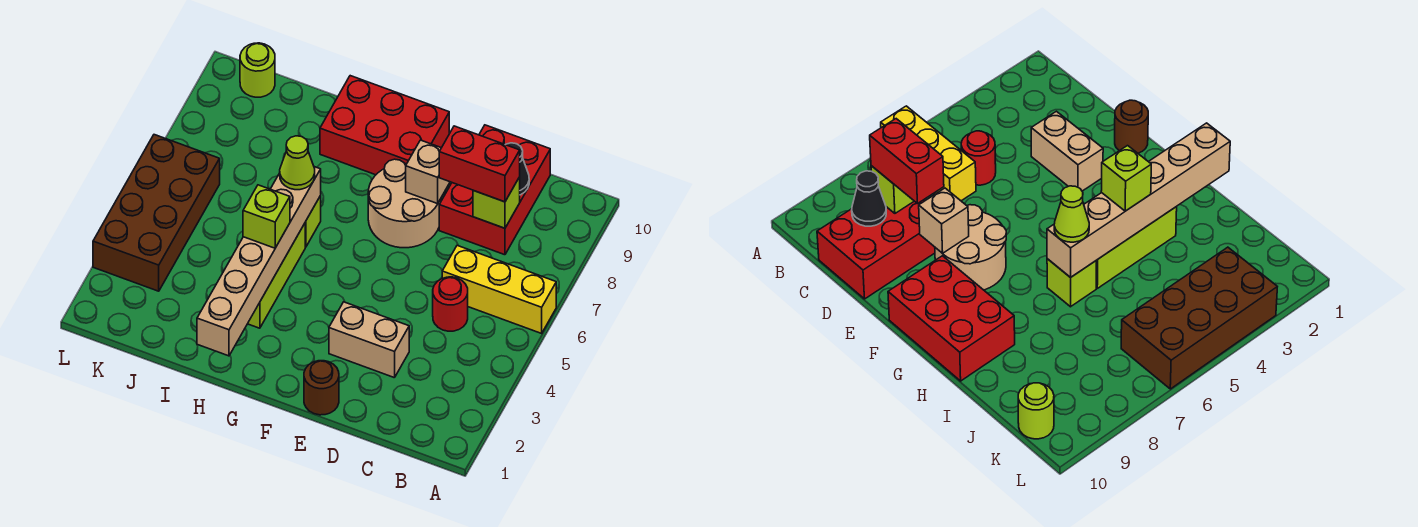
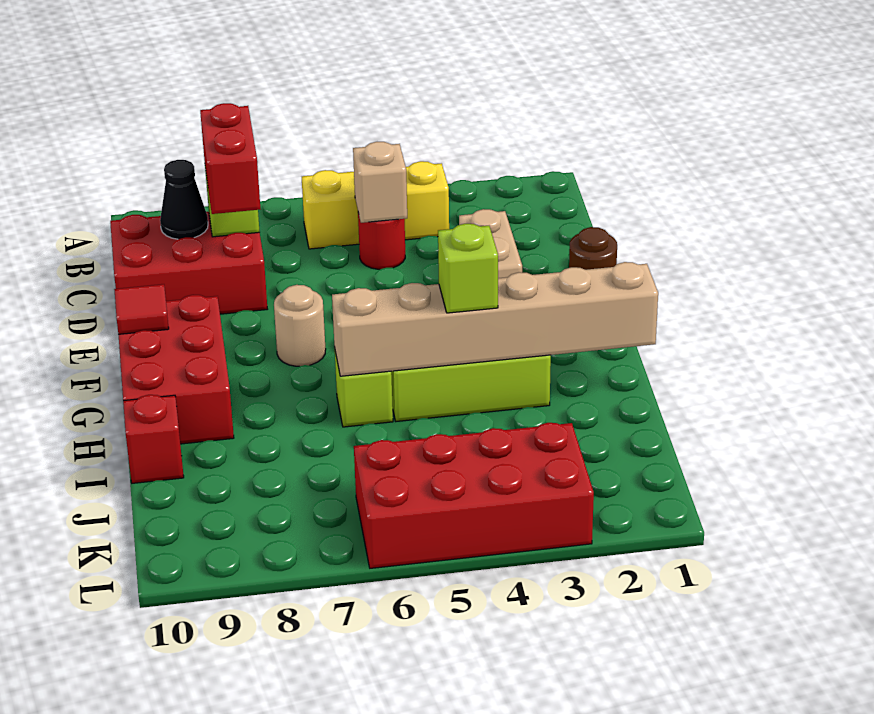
yellow 1x3 brick [442,245,556,333] -> yellow 1x3 brick turned to [302,161,449,249]
tan 2x2 round brick [368,159,441,248] -> tan 1x1 round brick [274,285,326,366]
tan 1x1 brick [406,140,450,204] -> tan 1x1 brick moved to [353,142,407,223]
none -> red 1x1 tile [114,284,169,334]
lime 1x1 cone [280,136,315,190] -> none
none -> red 1x1 brick [123,395,184,483]
brown 2x4 brick [93,135,220,291] -> red 2x4 brick [354,423,594,568]
lime 1x1 round brick [240,43,275,97] -> none

